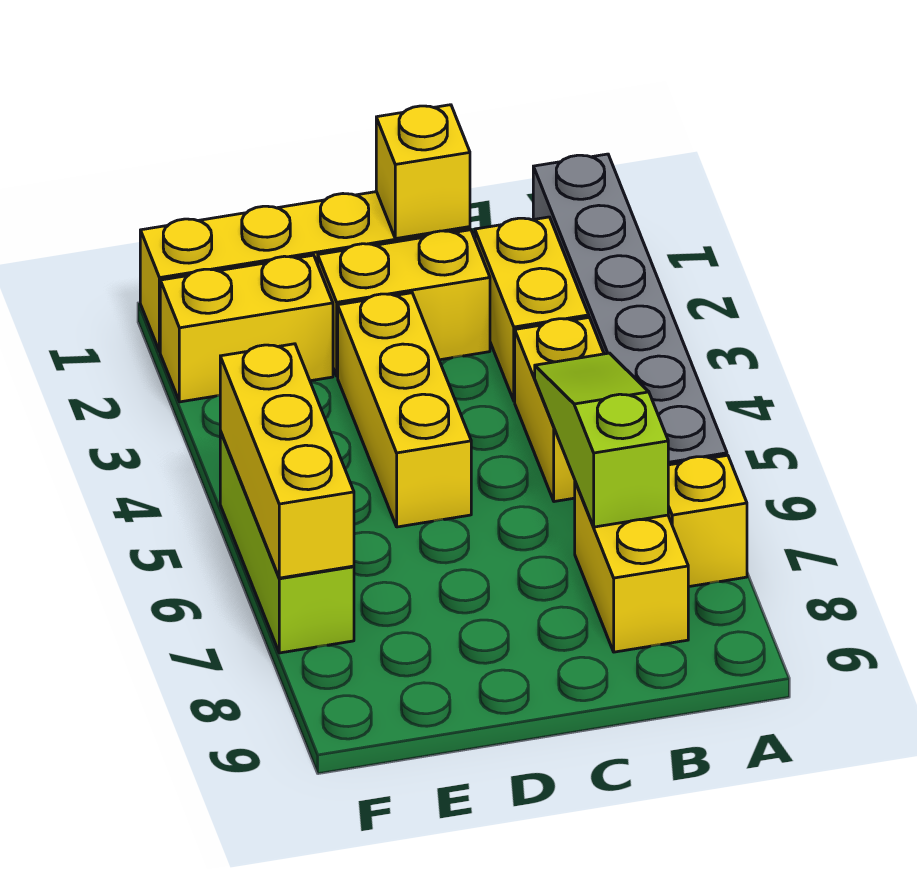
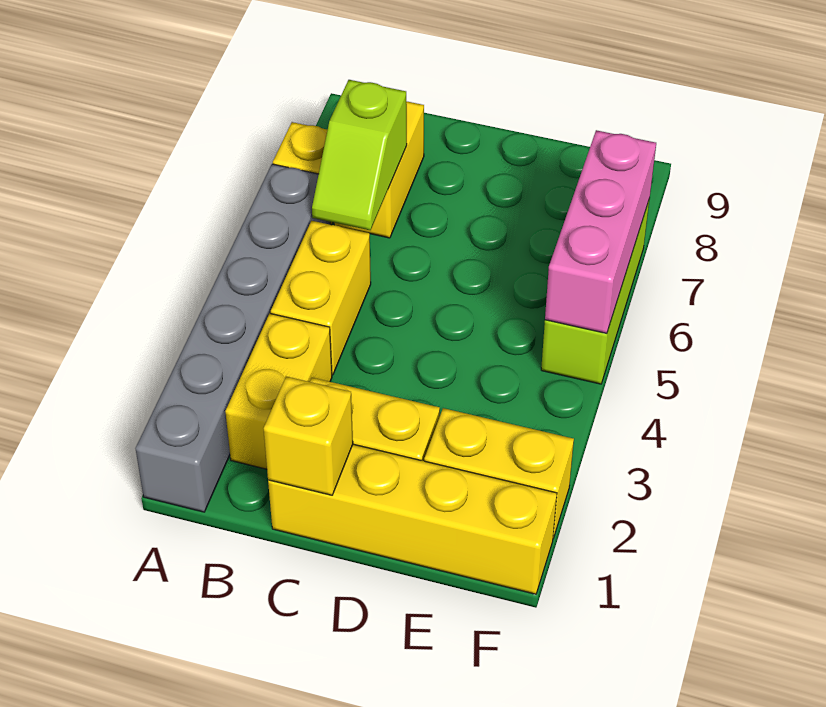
lime 1x3 slope [535,353,668,527] -> lime 1x2 slope [312,80,407,230]
yellow 1x3 brick [338,293,471,527] -> none
yellow 1x3 brick [220,344,354,578] -> pink 1x3 brick [545,130,656,333]

